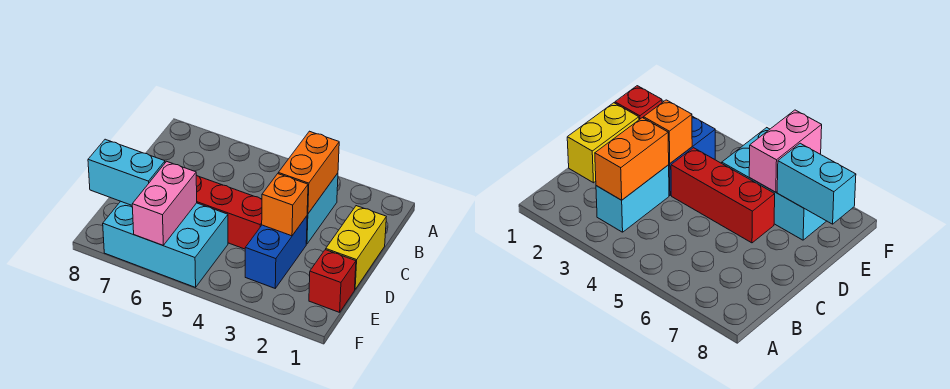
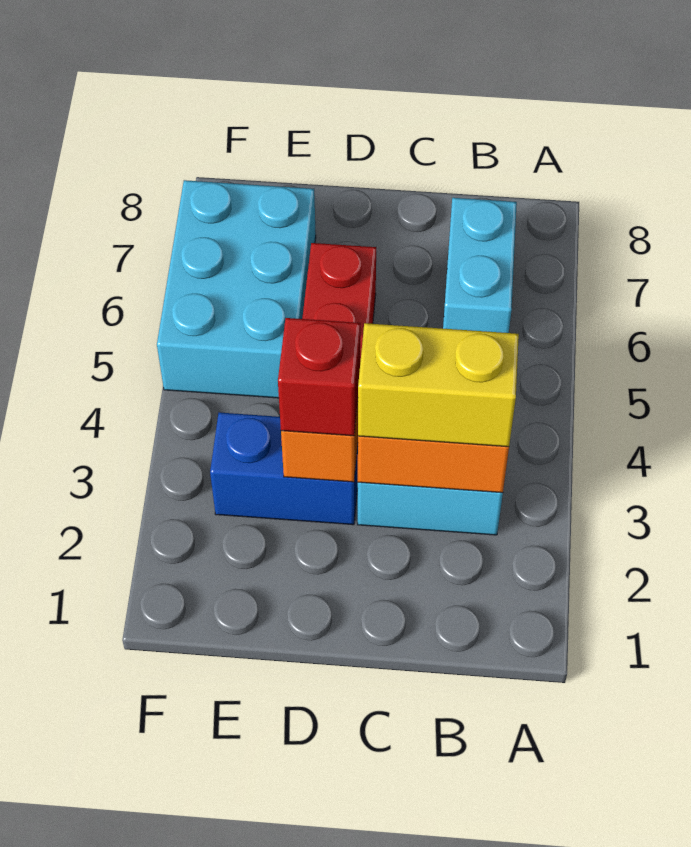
yellow 1x2 brick [326,206,386,289] -> yellow 1x2 brick moved to [358,323,519,447]
red 1x1 brick [309,250,356,312] -> red 1x1 brick moved to [278,318,360,436]
pink 1x2 brick [132,161,197,245] -> none
cyan 1x2 brick [88,139,165,205] -> cyan 1x2 brick moved to [443,198,517,333]

